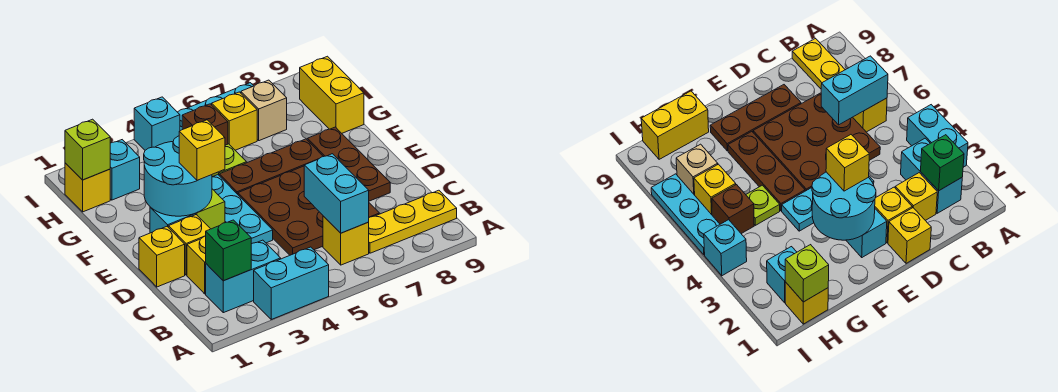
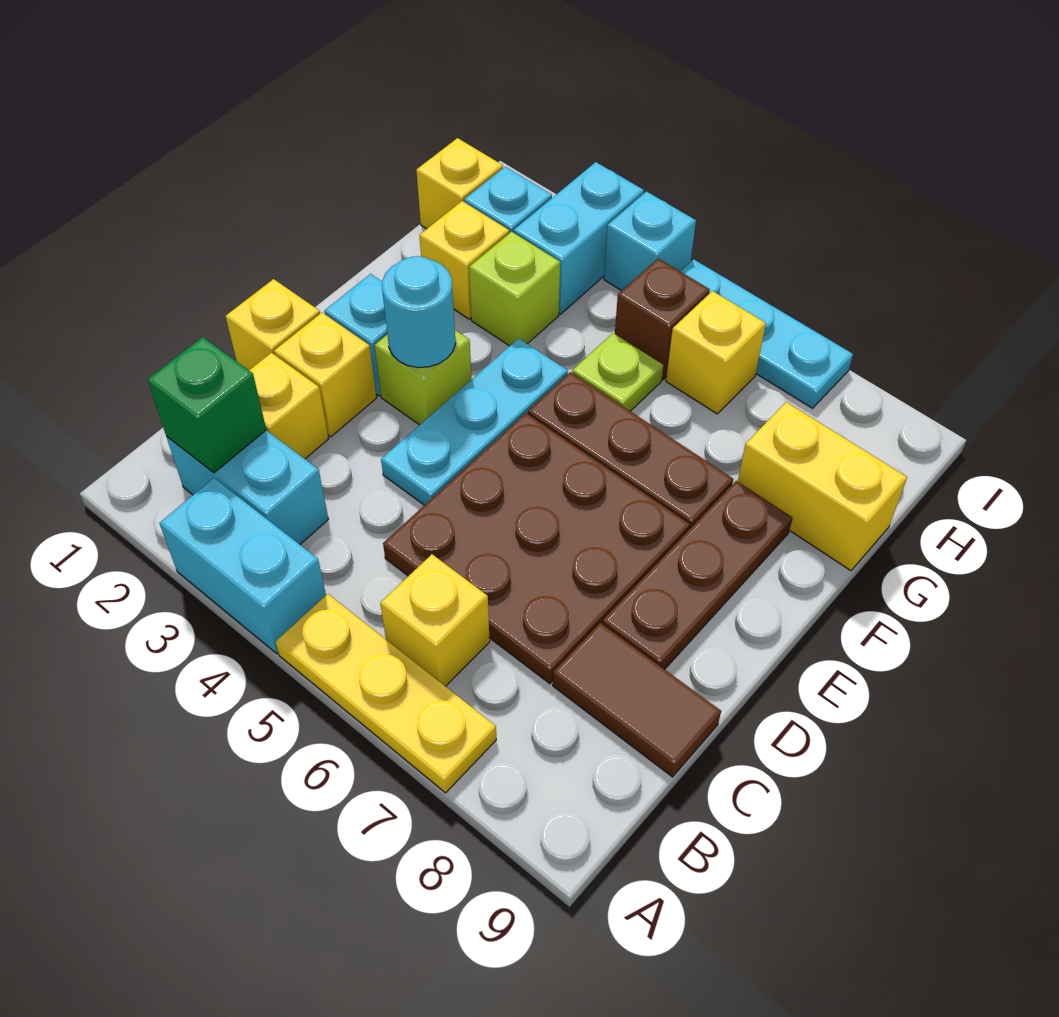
cyan 1x2 brick [304,154,369,233] -> cyan 1x2 brick moved to [514,162,644,314]
yellow 1x3 plate [368,190,457,253] -> yellow 1x3 plate moved to [275,594,496,793]
none -> brown 1x2 tile [553,623,721,777]
cyan 2x2 round brick [144,136,212,216] -> cyan 1x1 round brick [382,256,456,368]
yellow 1x1 brick [179,120,225,180] -> yellow 1x1 brick moved to [419,201,509,319]
yellow 1x2 brick [299,56,364,133] -> yellow 1x2 brick turned to [738,402,907,571]
lime 1x1 brick [65,119,110,180] -> lime 1x1 brick moved to [469,232,560,346]
tan 1x1 brick [241,80,287,141] -> none

